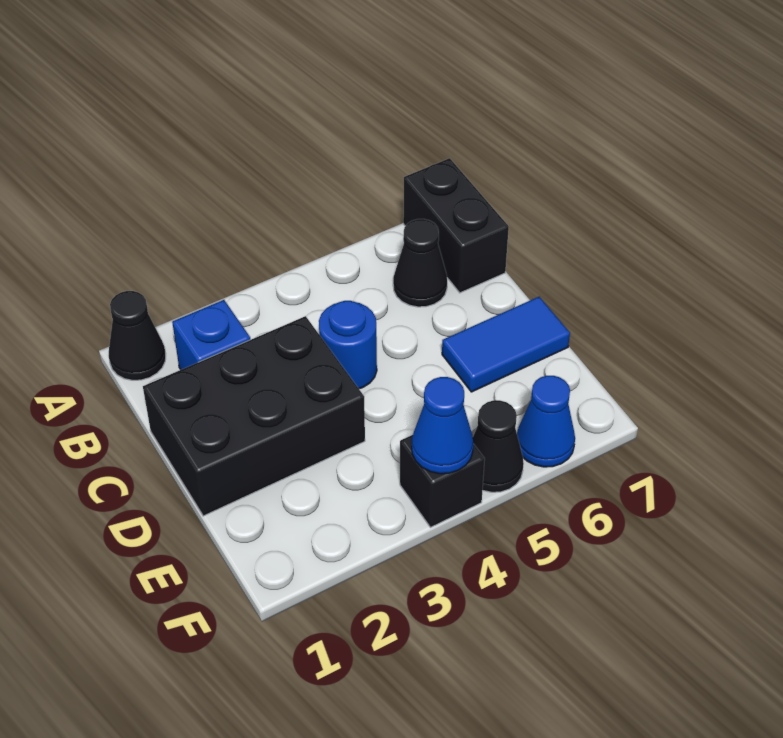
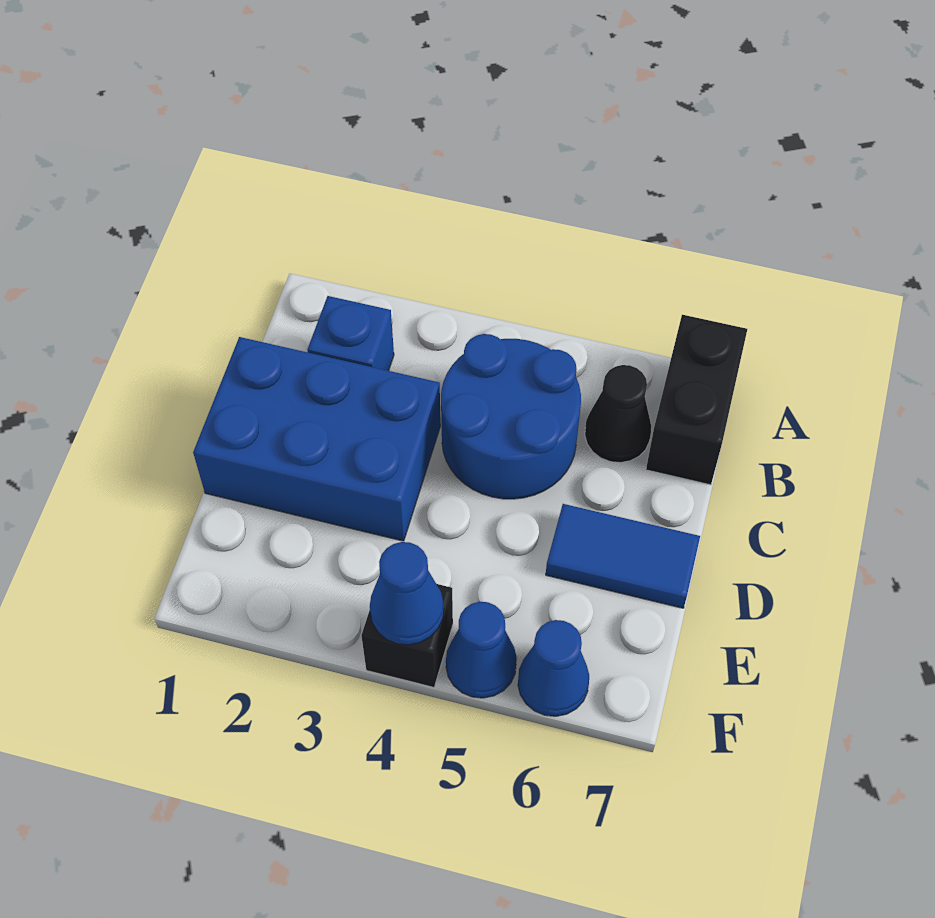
black 1x1 cone [109,291,166,380] -> none
black 2x3 brick [143,316,365,516] -> blue 2x3 brick [193,337,441,541]
blue 1x1 round brick [319,301,377,389] -> blue 2x2 round brick [441,334,581,499]
black 1x1 cone [473,400,524,492] -> blue 1x1 cone [446,602,517,698]

